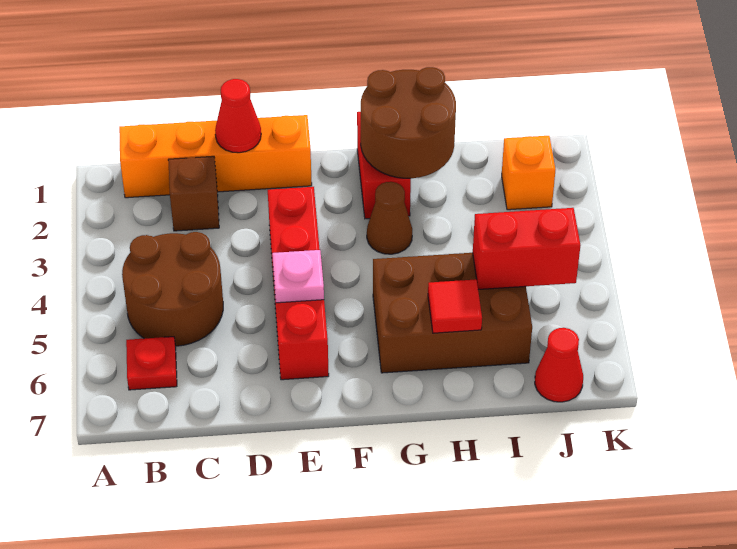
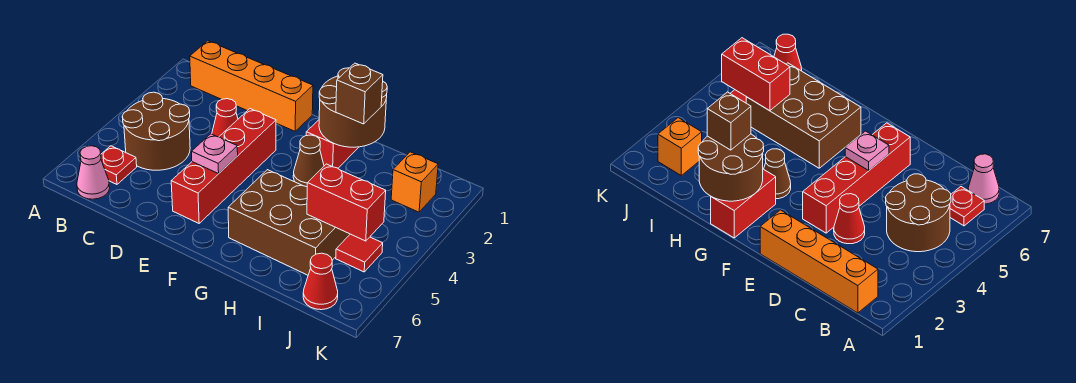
none -> pink 1x1 cone [77,146,110,199]
brown 1x1 brick [168,156,219,231] -> brown 1x1 brick moved to [336,63,383,124]
red 1x1 cone [215,79,261,153] -> red 1x1 cone moved to [212,99,238,137]
red 1x1 tile [428,279,482,333] -> red 1x1 tile moved to [336,234,383,272]

